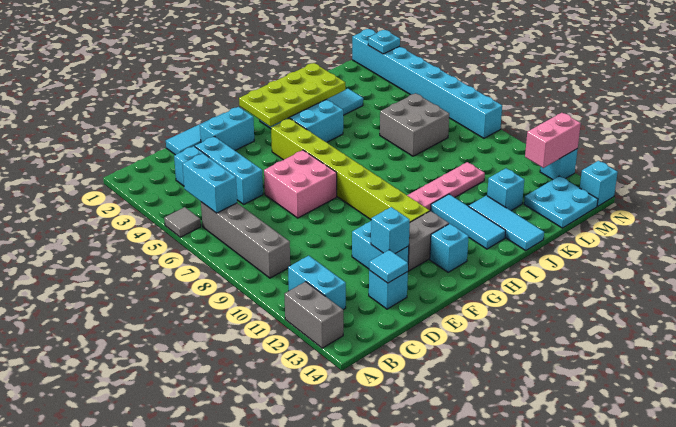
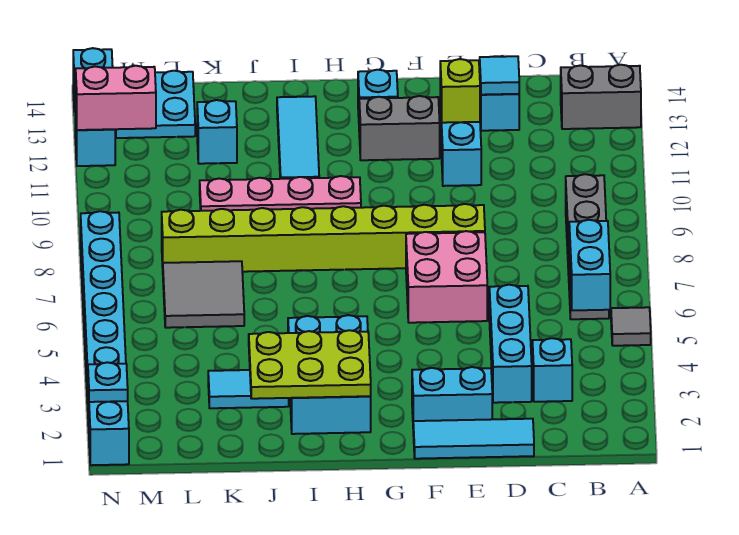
grey 1x2 brick [285,282,343,348] -> grey 1x2 brick turned to [561,65,641,129]
cyan 1x2 brick [288,256,346,310] -> none
cyan 1x1 brick [371,207,410,254] -> lime 1x1 brick [440,59,480,123]
lime 2x4 plate [239,63,345,126] -> lime 2x3 plate [249,330,371,399]
lime 1x8 brick [271,119,430,222] -> lime 1x8 brick turned to [162,204,485,272]
cyan 1x3 tile [469,196,544,250] -> none
grey 2x2 brick [380,93,449,156] -> grey 2x2 tile [163,261,244,328]

